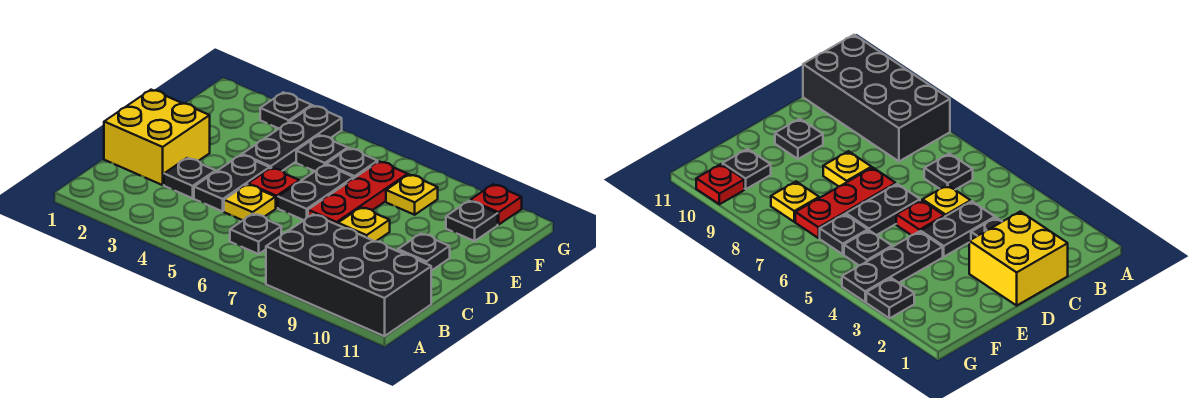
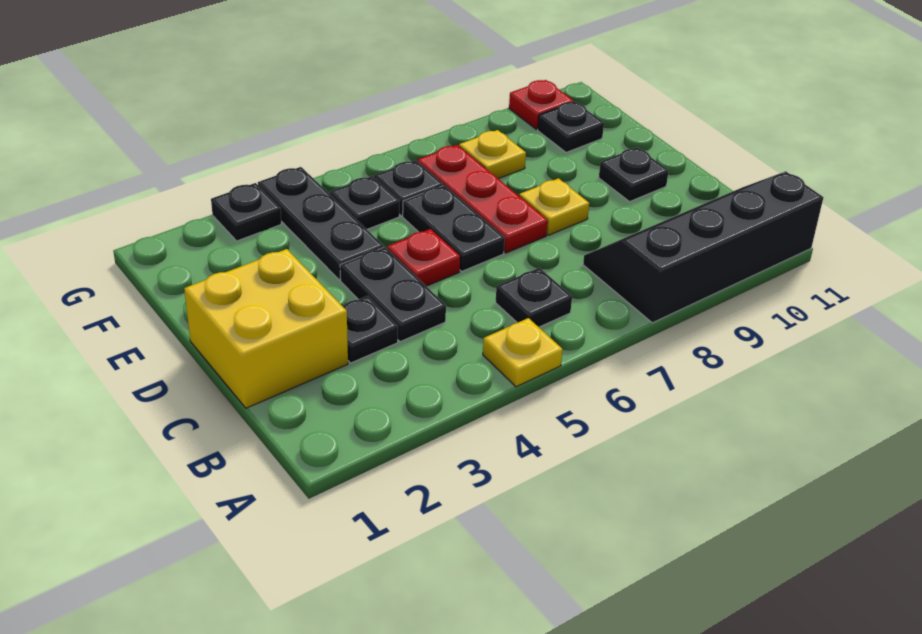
black 2x4 brick [266,214,431,336] -> black 2x4 slope [583,171,823,323]
yellow 1x1 plate [224,184,276,220] -> yellow 1x1 plate moved to [483,318,563,387]

